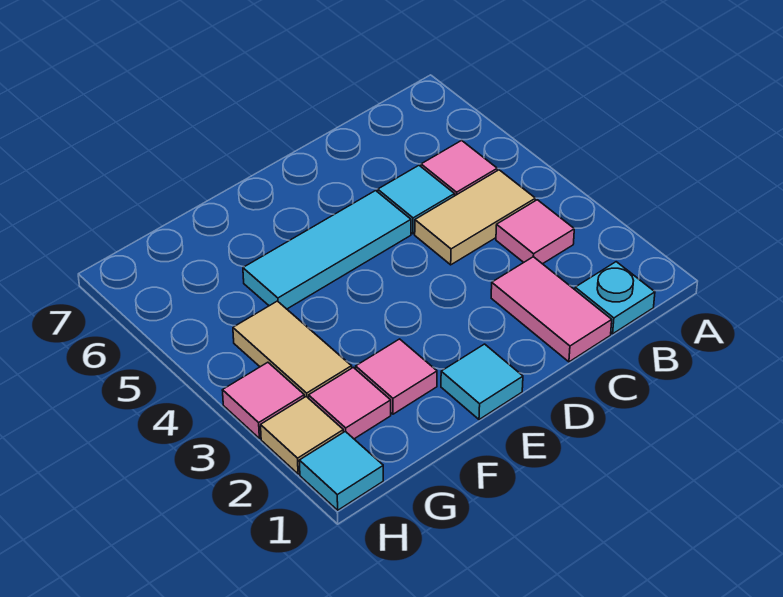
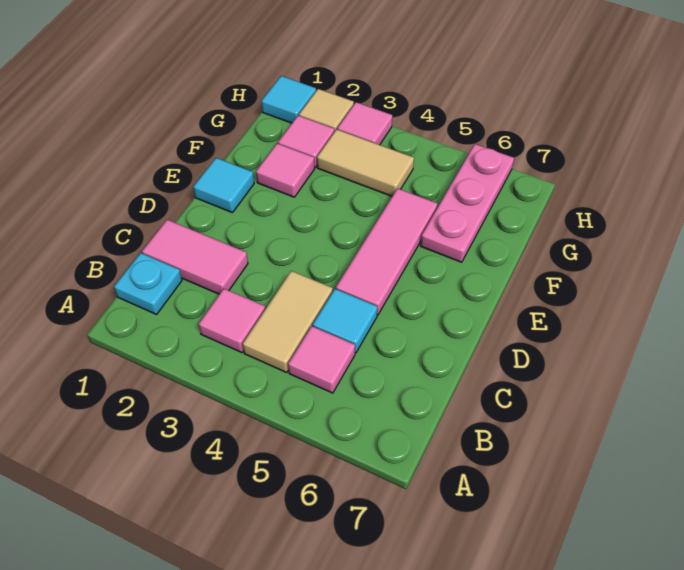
cyan 1x3 tile [243,191,411,309] -> pink 1x3 tile [336,188,437,315]
none -> pink 1x3 plate [420,144,514,262]

